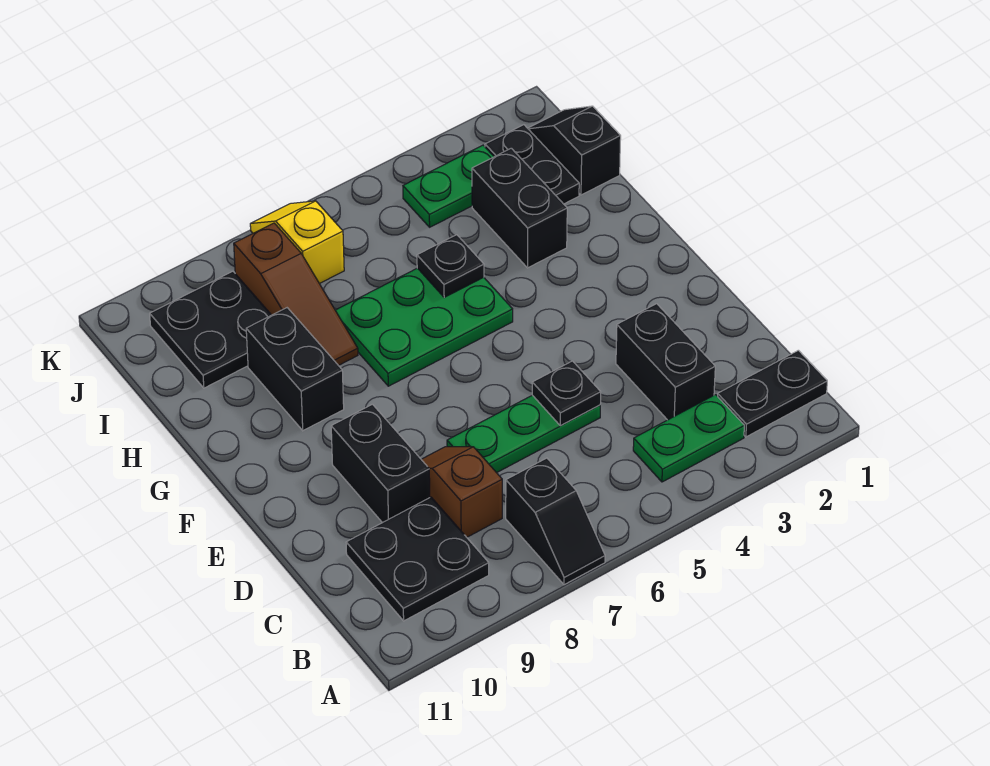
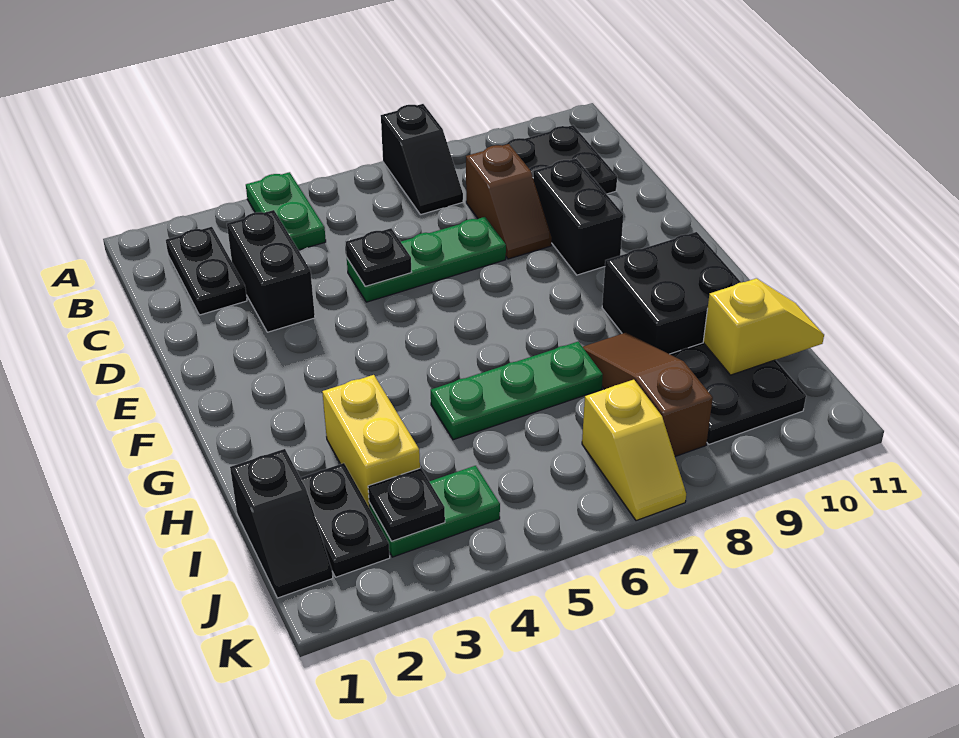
black 1x2 slope [506,458,605,585] -> black 1x2 slope turned to [381,104,463,215]
black 1x2 plate [718,350,827,437] -> black 1x2 plate turned to [166,227,247,315]
green 1x2 plate [633,395,744,482] -> green 1x2 plate turned to [246,172,326,250]
green 2x3 plate [335,268,513,386] -> green 1x3 plate [431,342,603,440]
black 1x2 brick [246,308,344,430] -> black 2x2 brick [602,232,741,354]
black 1x2 brick [472,148,567,268] -> yellow 1x2 brick [322,375,420,508]
black 1x1 plate [417,235,484,297] -> black 1x1 plate moved to [368,468,445,541]
none -> yellow 1x2 slope [703,278,824,375]

